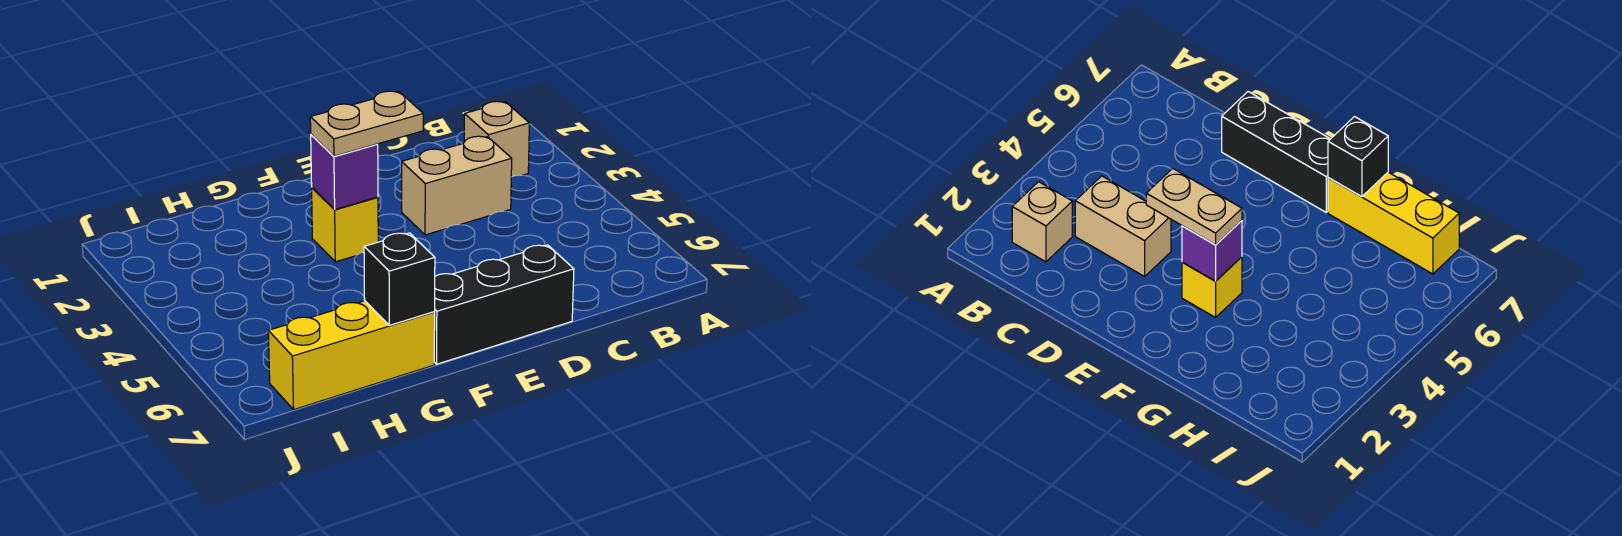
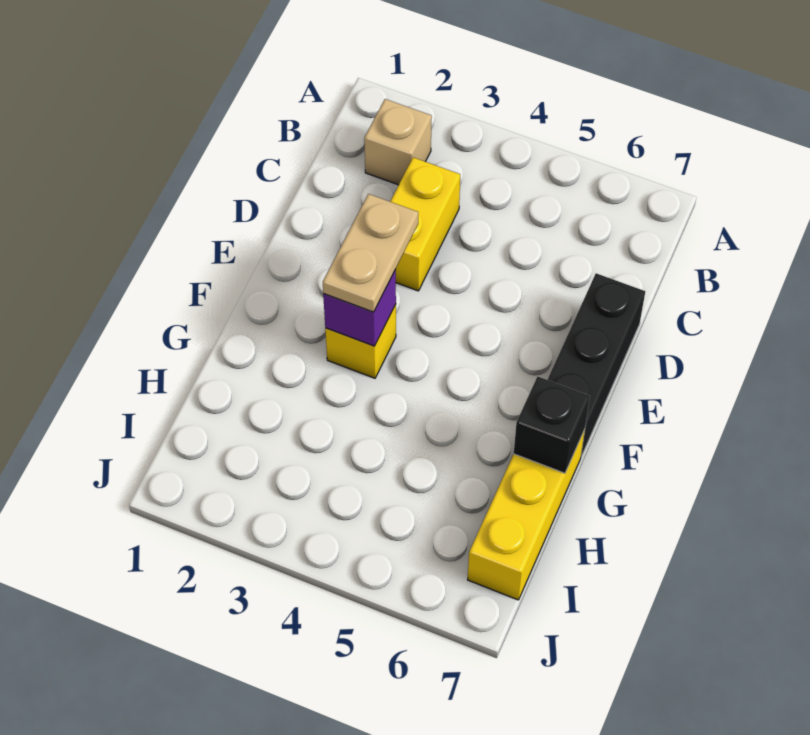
tan 1x2 brick [402,136,512,235] -> yellow 1x2 brick [390,157,460,291]

